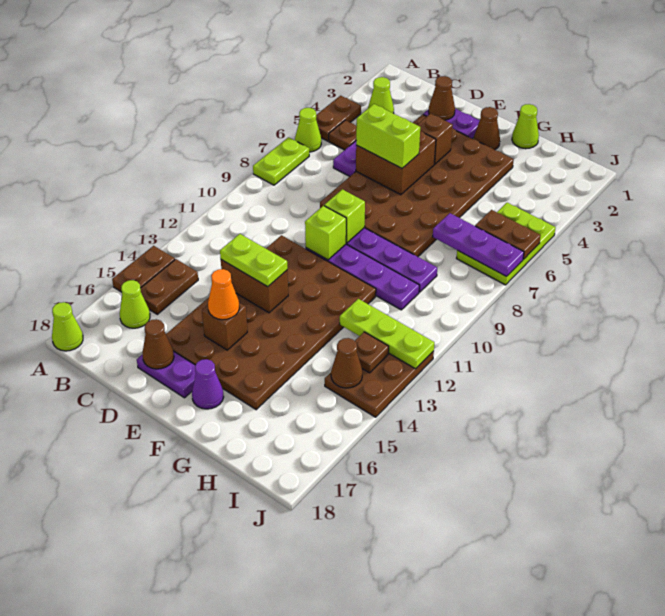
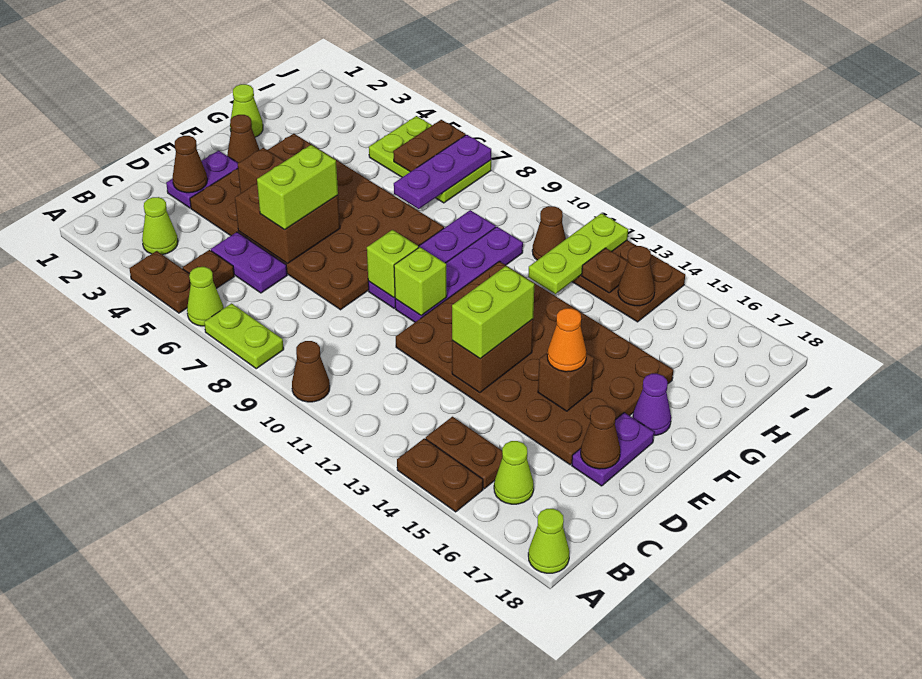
none -> brown 1x1 cone [292,341,330,402]
lime 1x2 plate [220,234,287,287] -> lime 1x2 brick [452,266,534,359]
none -> brown 1x1 cone [532,206,566,260]

